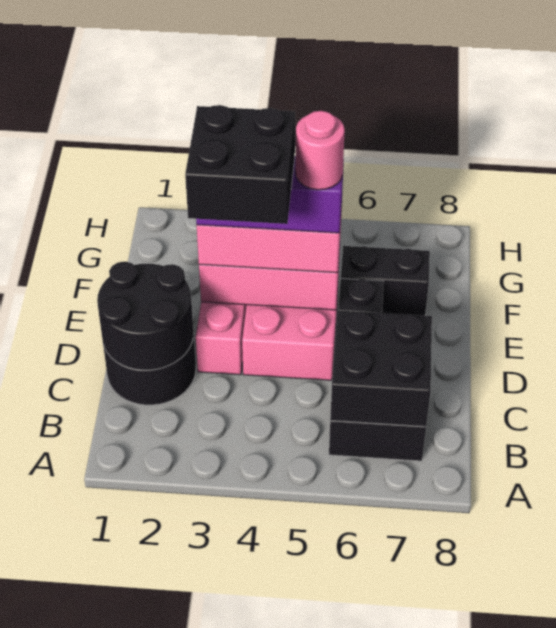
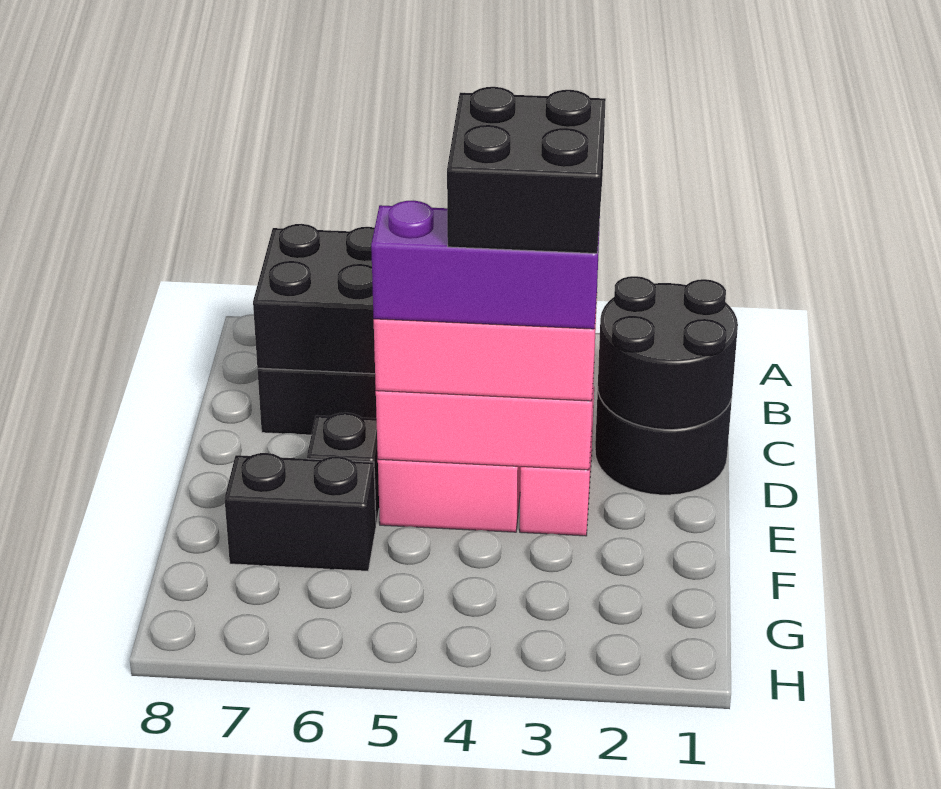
pink 1x1 round brick [295,111,345,190] -> none

